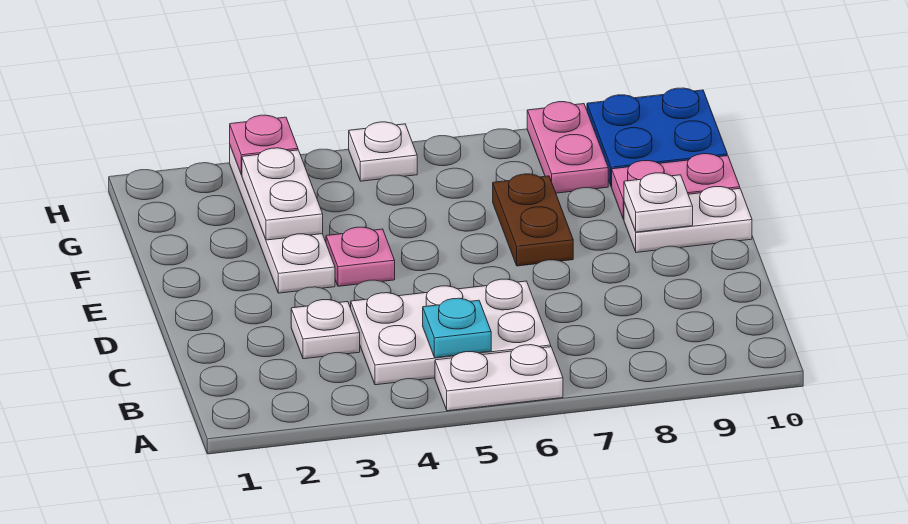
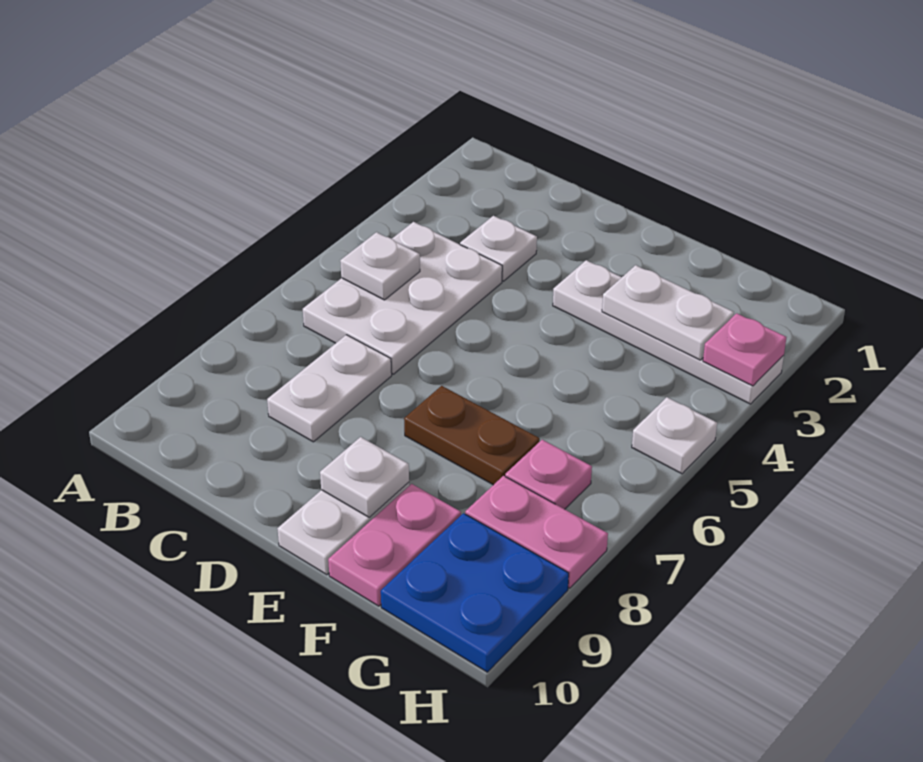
white 1x2 plate [435,345,563,411] -> white 1x2 plate moved to [267,335,392,442]
cyan 1x1 plate [423,298,491,358] -> white 1x1 plate [340,232,420,300]
pink 1x1 plate [326,227,395,286] -> pink 1x1 plate moved to [505,440,592,509]

